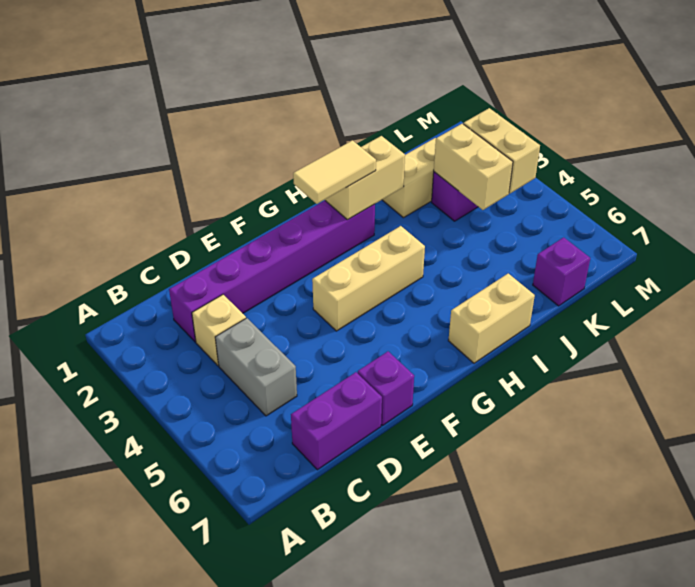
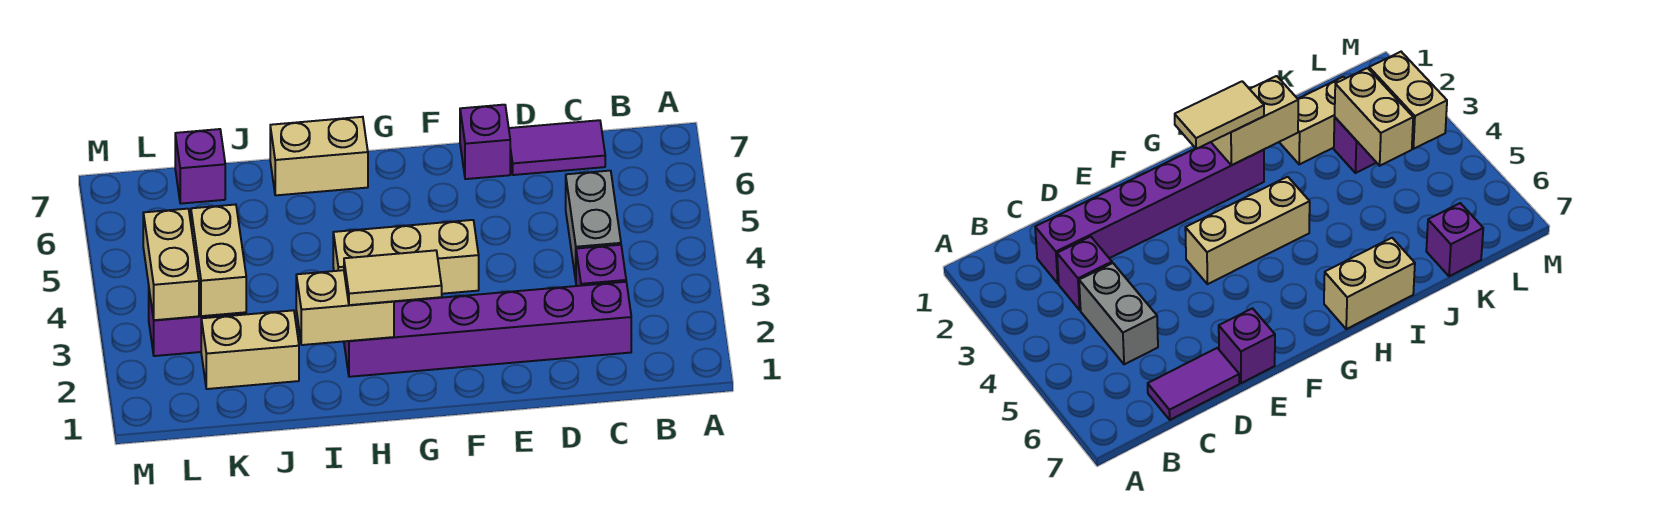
tan 1x1 brick [192,295,246,366] -> purple 1x1 brick [576,245,626,286]
purple 1x2 brick [291,372,382,470] -> purple 1x2 tile [509,120,605,175]

